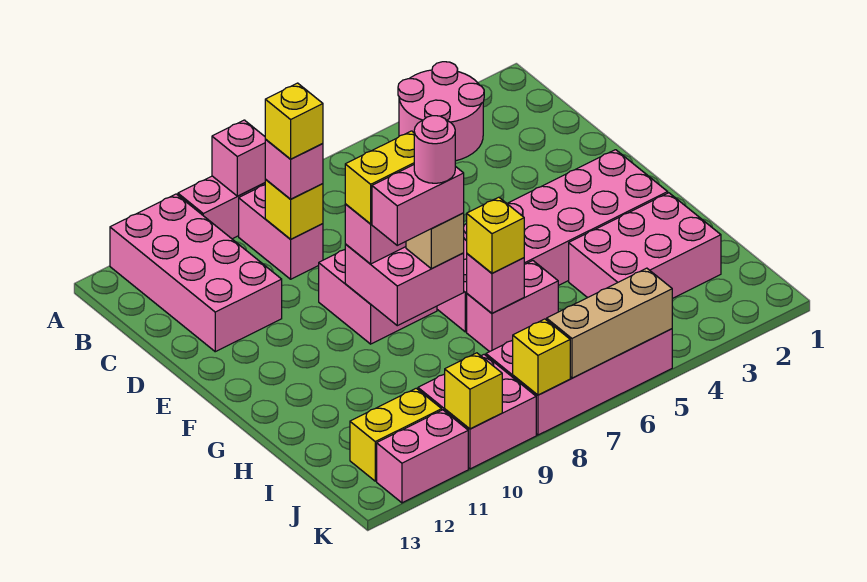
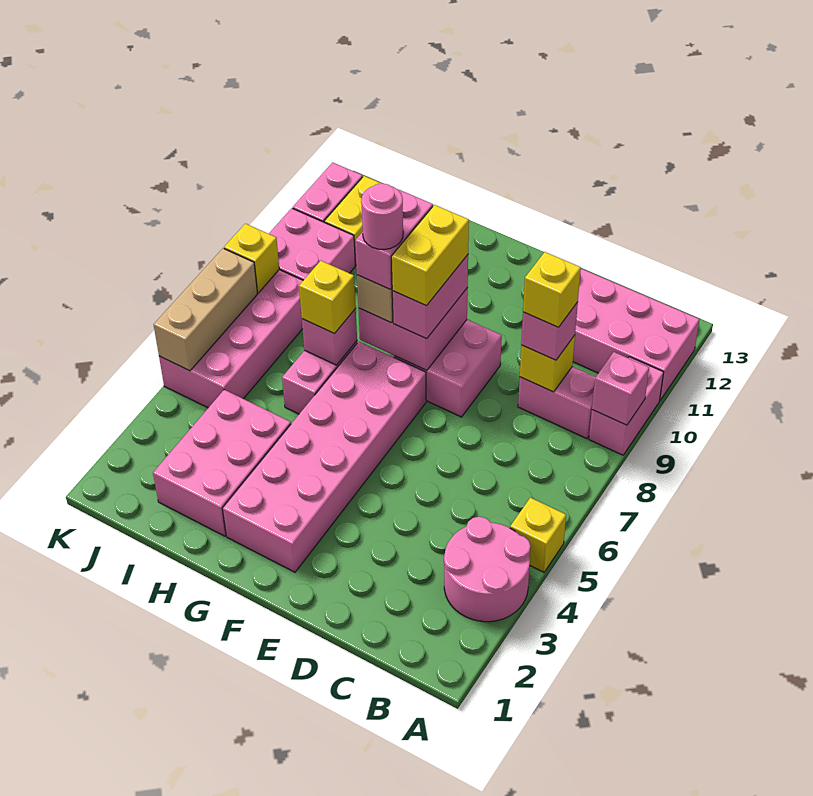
yellow 1x1 brick [445,353,502,429] -> yellow 1x1 brick moved to [510,498,566,572]

